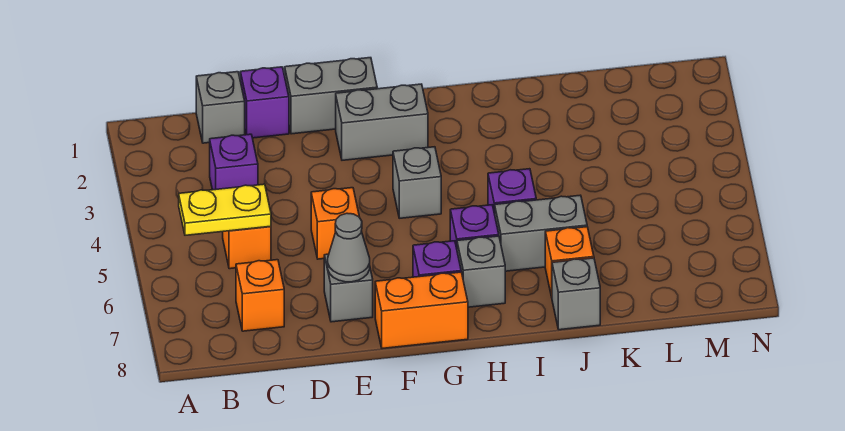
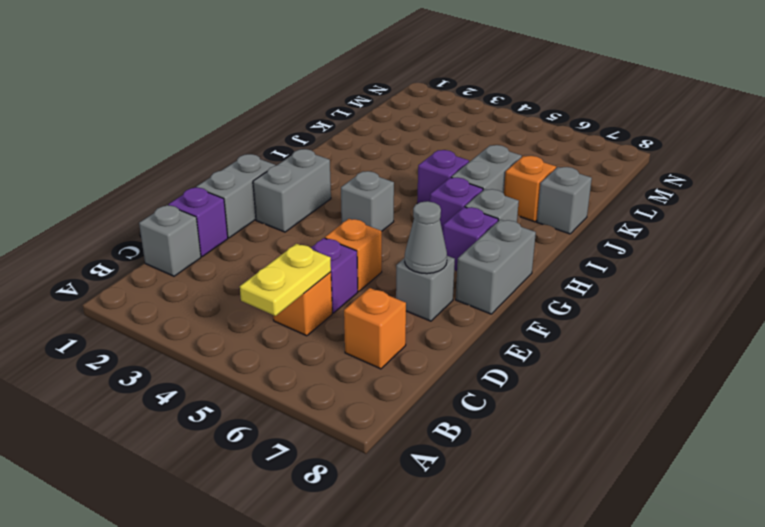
purple 1x1 brick [210,134,258,190] -> purple 1x1 brick moved to [311,238,358,313]
orange 1x2 brick [375,272,468,348] -> grey 1x2 brick [456,220,536,314]

